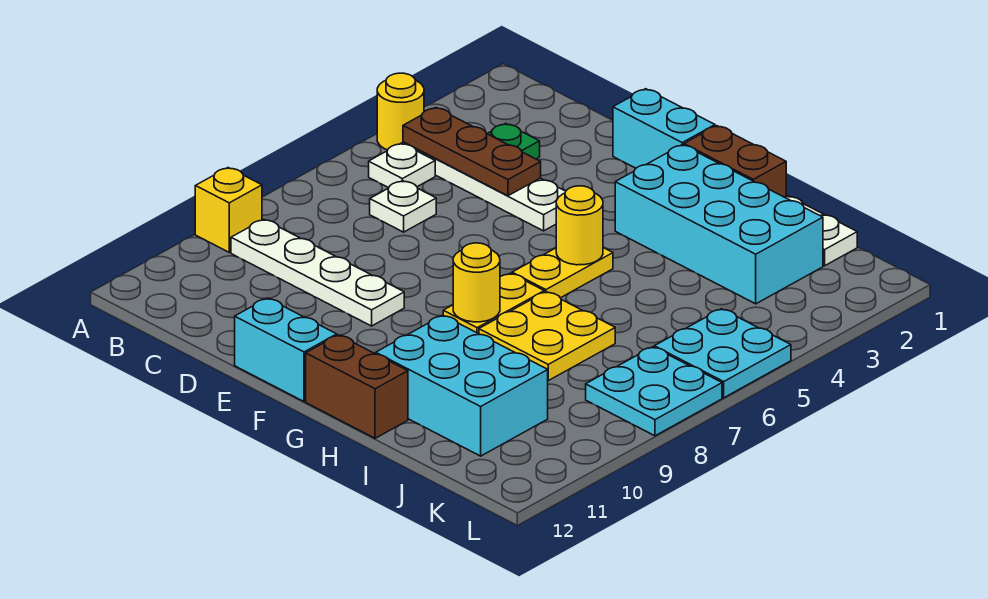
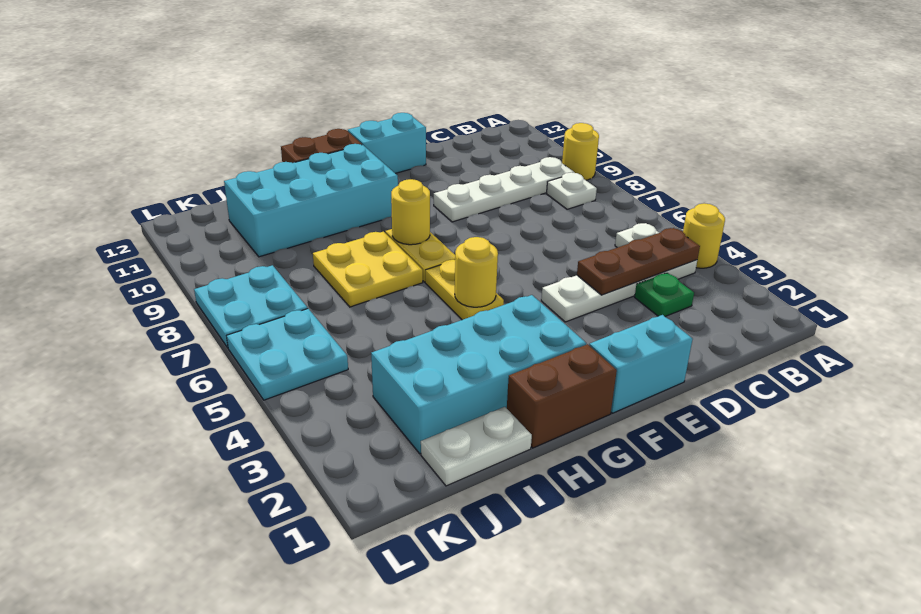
yellow 1x1 brick [195,168,262,252] -> yellow 1x1 round brick [562,123,599,180]
white 1x1 plate [370,180,436,232] -> white 1x1 plate moved to [547,172,597,209]
cyan 2x3 brick [375,315,548,456] -> cyan 2x4 brick [224,144,398,257]

